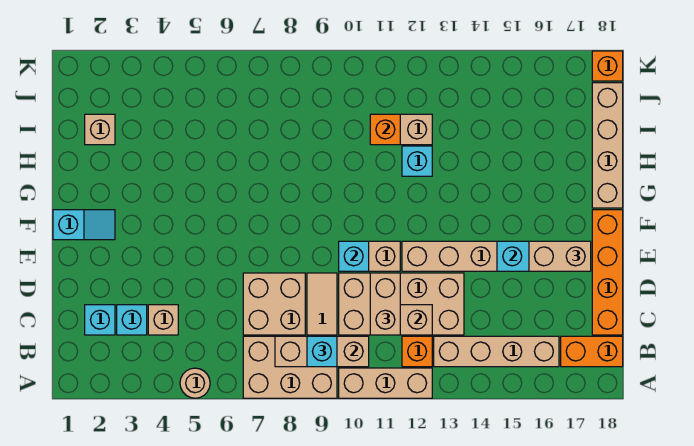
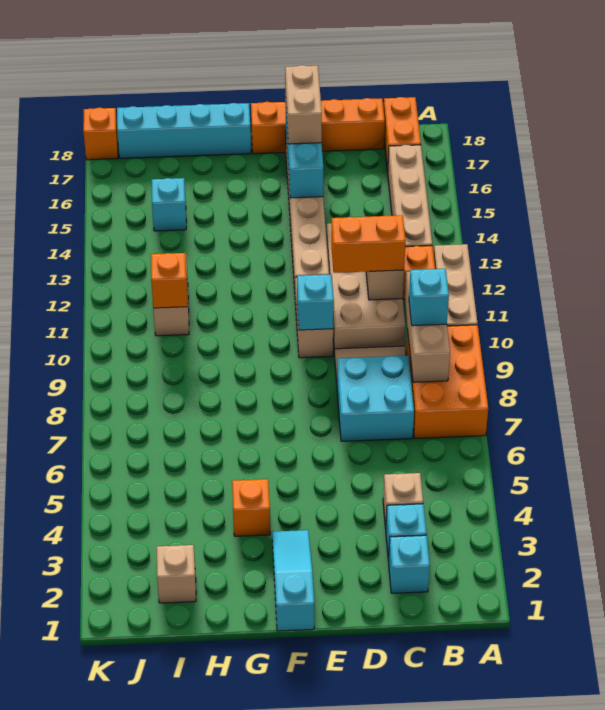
tan 1x1 round brick [180,368,210,398] -> none
tan 2x3 brick [243,336,337,398] -> orange 2x3 brick [406,325,488,438]
tan 2x2 brick [243,273,305,335] -> cyan 2x2 brick [337,356,414,441]
tan 1x2 brick [370,273,400,335] -> orange 1x2 brick [331,215,406,273]
cyan 1x2 slope [53,210,115,240] -> cyan 1x3 slope [272,530,314,631]
none -> orange 1x1 brick [232,479,270,536]
tan 1x4 brick [592,83,623,208] -> cyan 1x4 brick [117,103,251,158]
cyan 1x1 brick [402,146,432,176] -> cyan 1x1 brick moved to [152,178,186,231]

